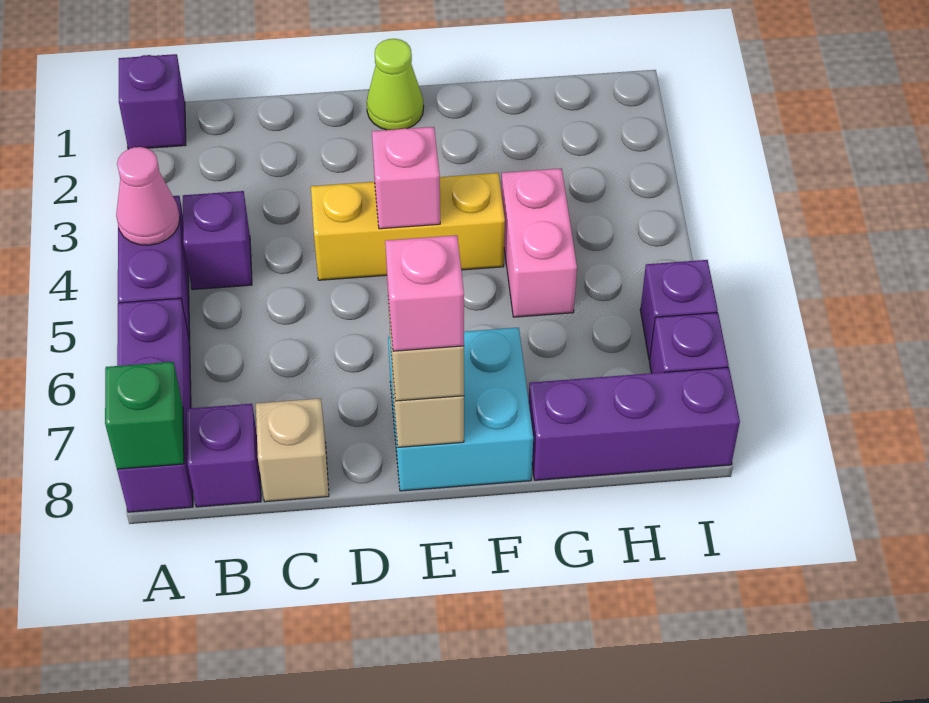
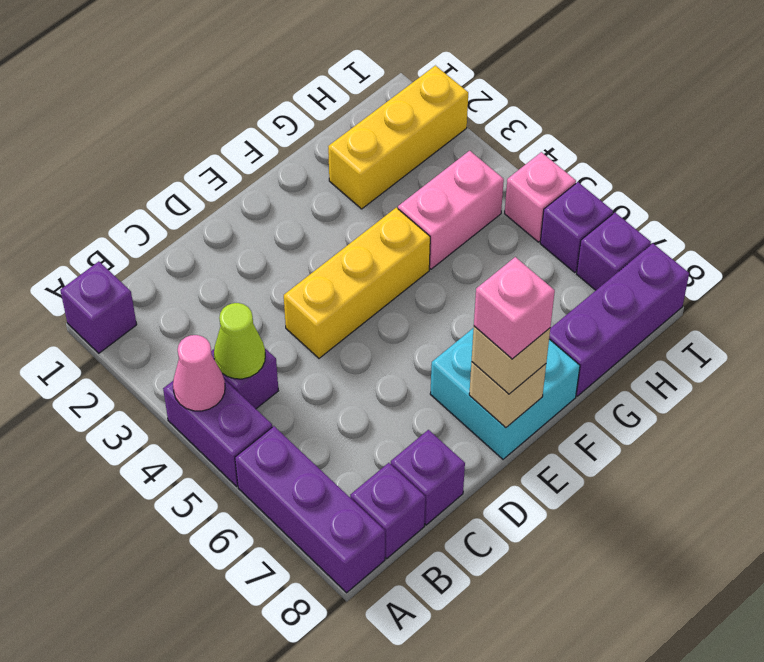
green 1x1 brick [105,362,184,469] -> none
tan 1x1 brick [256,398,329,502] -> purple 1x1 brick [391,430,465,525]
lime 1x1 cone [367,39,424,130] -> lime 1x1 cone moved to [214,303,265,379]
pink 1x1 brick [372,127,440,229] -> pink 1x1 brick moved to [505,152,576,242]
none -> yellow 1x3 brick [328,66,468,209]
pink 1x2 brick [501,169,577,317] -> pink 1x2 brick turned to [398,151,504,269]

